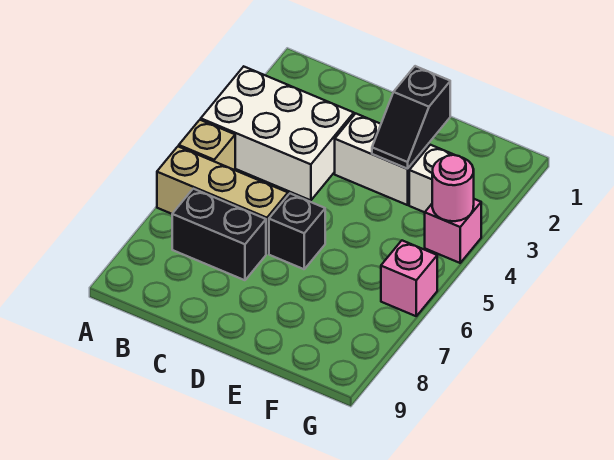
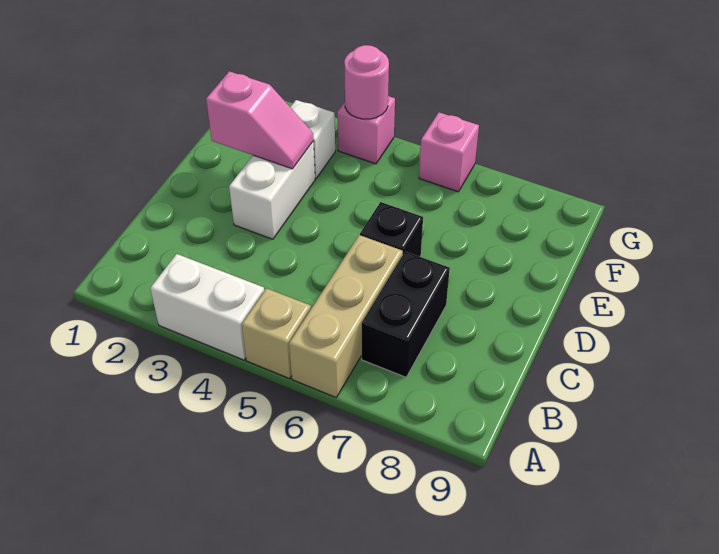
white 2x3 brick [201,67,354,200] -> white 1x2 brick [150,254,264,360]
black 1x2 slope [372,66,450,169] -> pink 1x2 slope [206,71,313,169]

